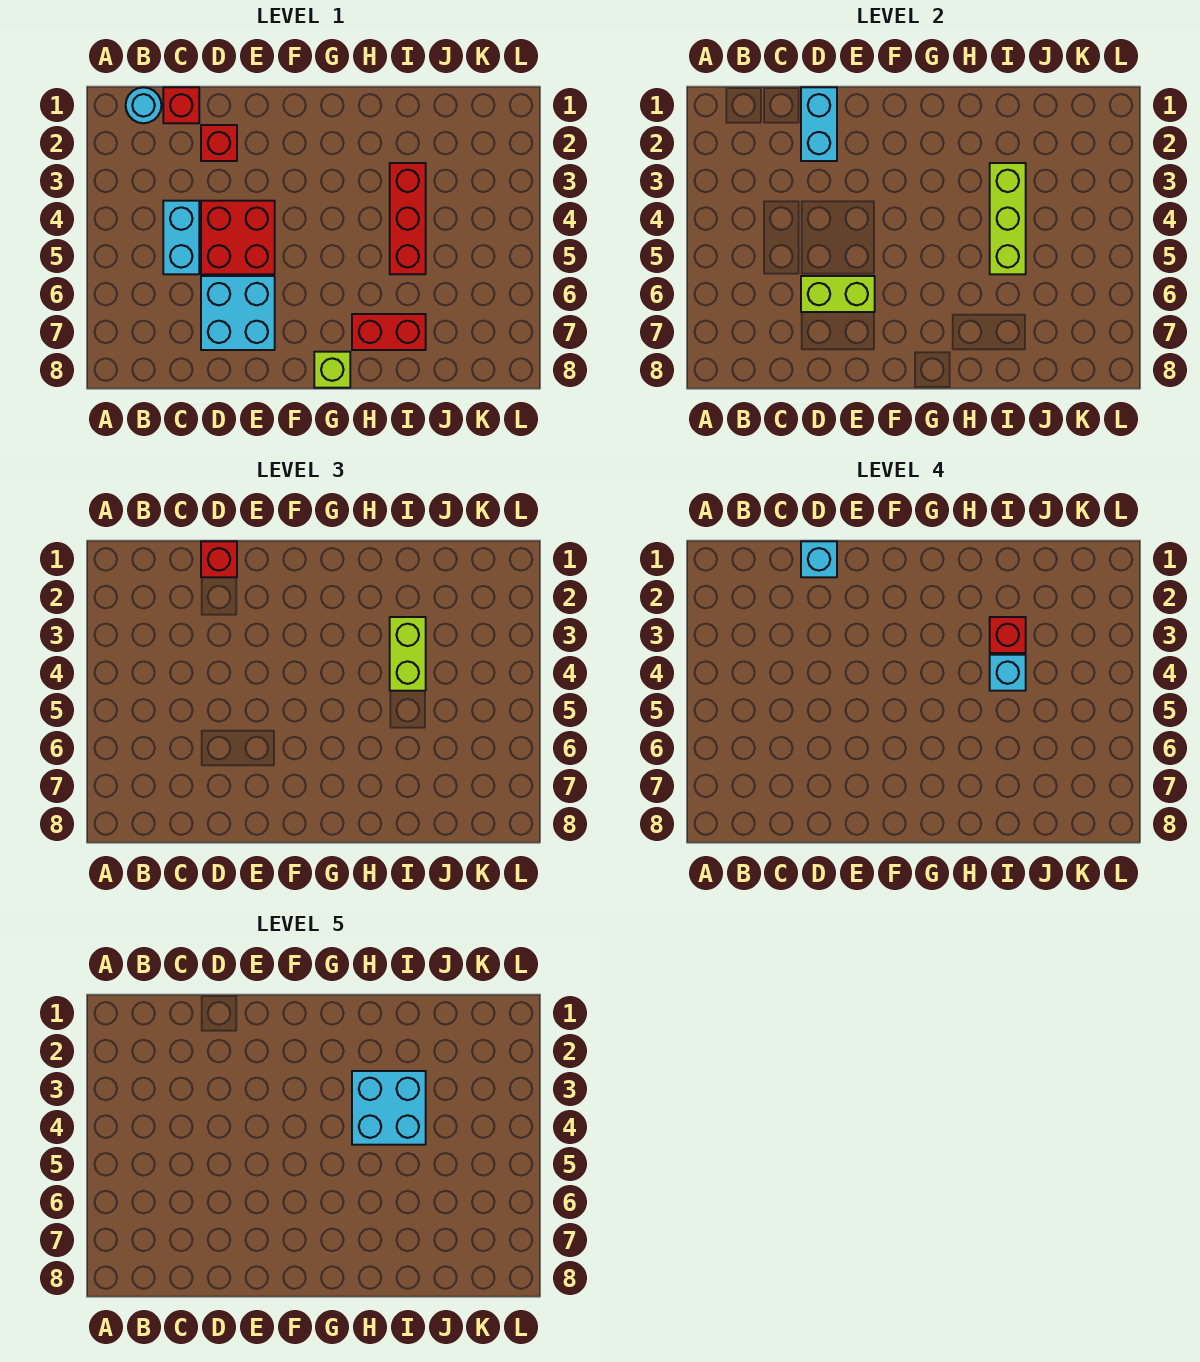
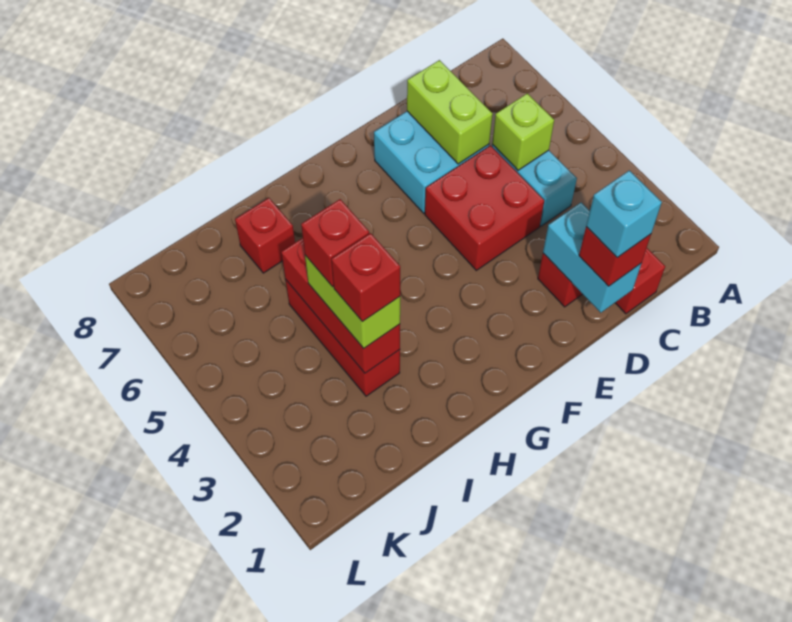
cyan 1x1 round brick [126,87,161,123] -> none
lime 1x2 brick [801,276,875,312] -> lime 1x2 brick turned to [407,60,493,164]
lime 1x1 brick [314,352,350,388] -> lime 1x1 brick moved to [492,93,554,170]
cyan 2x2 brick [352,1071,426,1145] -> none
red 1x2 brick [352,314,426,350] -> red 1x1 brick [235,198,295,273]
lime 1x3 brick [990,163,1026,274] -> red 1x3 brick [281,238,400,373]
cyan 1x1 brick [990,655,1026,691] -> red 1x1 brick [301,199,369,287]

